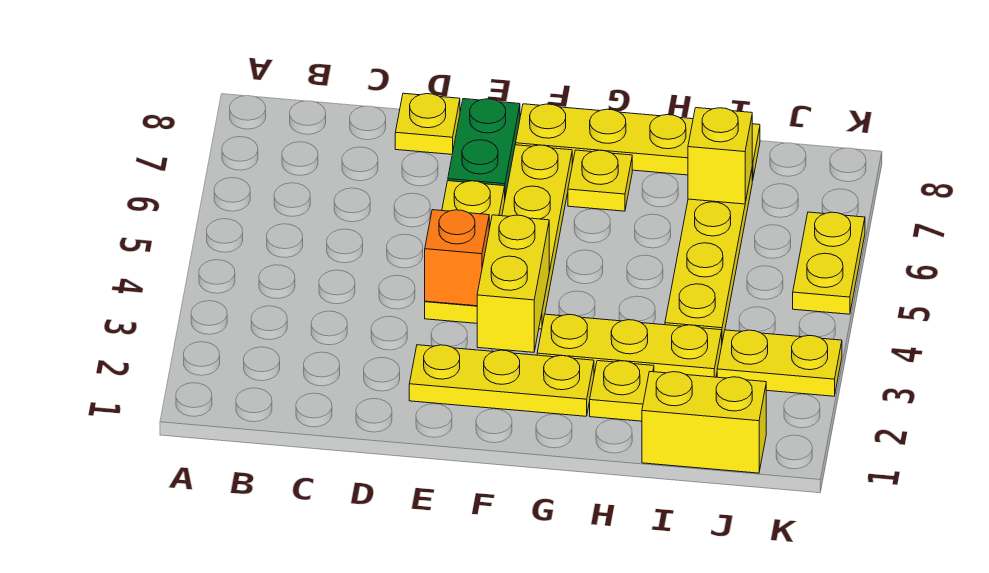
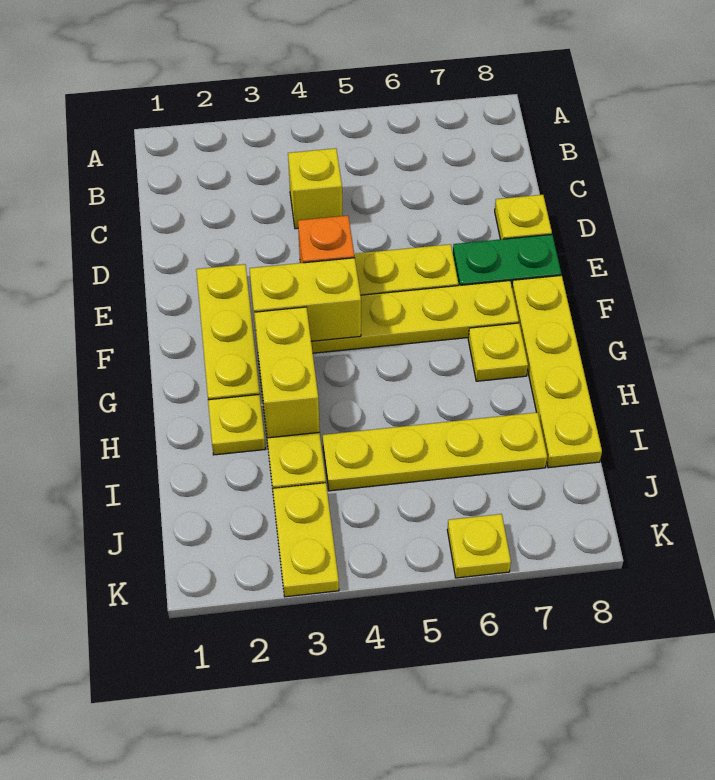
yellow 1x2 brick [642,372,766,473] -> yellow 1x2 brick moved to [254,307,320,438]
yellow 1x1 brick [688,108,752,204] -> yellow 1x1 brick moved to [288,148,342,229]
yellow 1x2 plate [793,212,865,314] -> yellow 1x1 plate [447,514,511,578]

